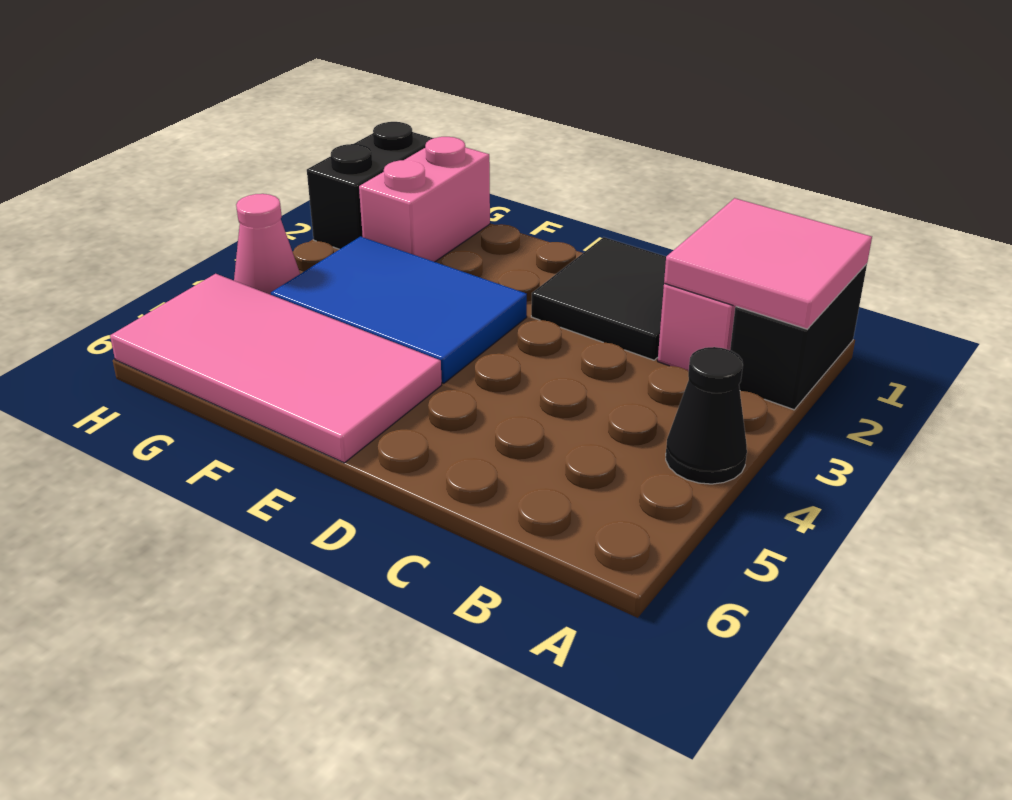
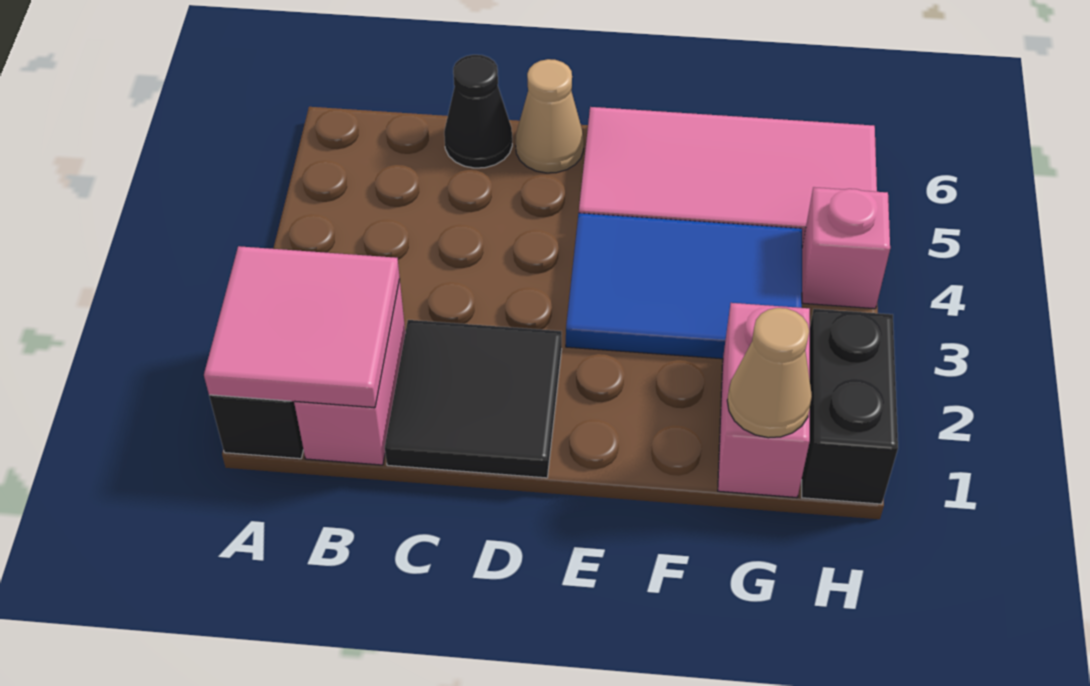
black 1x1 cone [666,347,747,484] -> black 1x1 cone moved to [444,55,512,168]
none -> tan 1x1 cone [516,59,584,173]
none -> tan 1x1 cone [727,308,812,438]
pink 1x1 cone [234,194,300,295] -> pink 1x1 brick [802,187,890,309]

